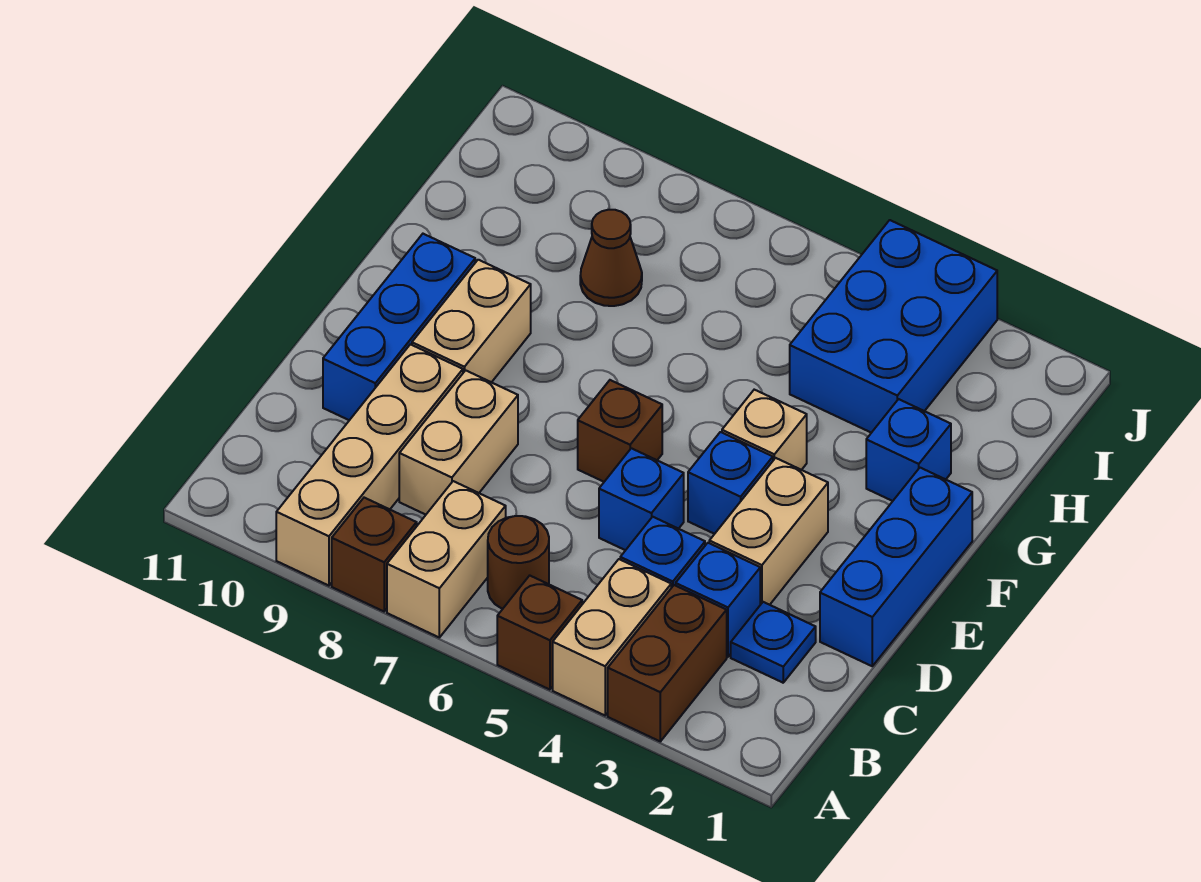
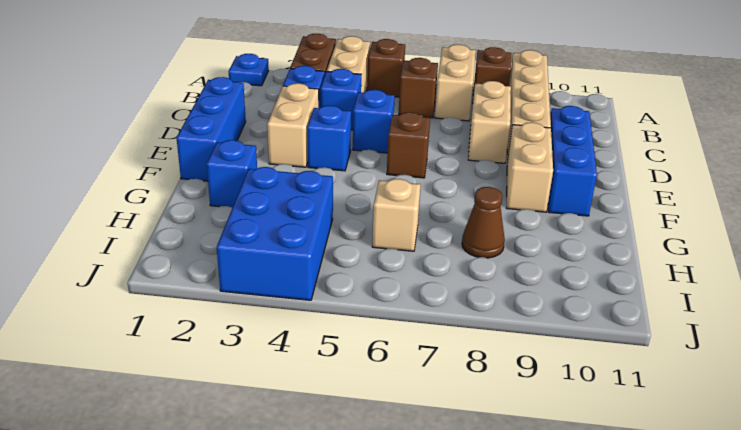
brown 1x1 round brick [488,516,549,609] -> brown 1x1 brick [399,58,438,118]
blue 1x1 plate [731,602,816,683] -> blue 1x1 plate moved to [229,54,269,86]
tan 1x1 brick [722,390,807,470] -> tan 1x1 brick moved to [372,179,421,251]

